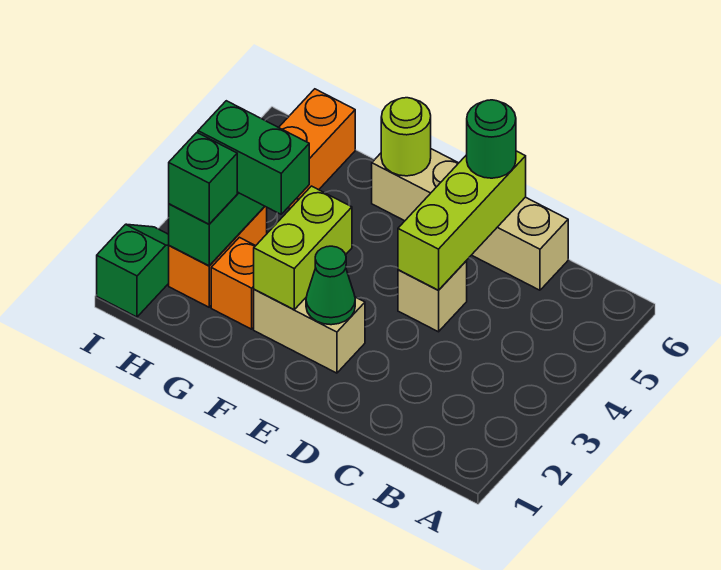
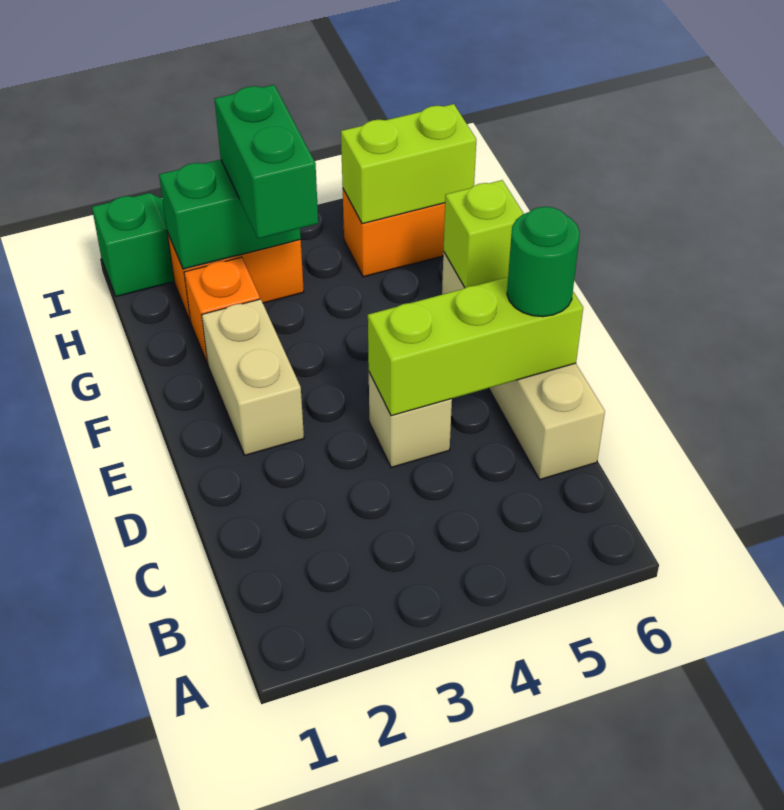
green 1x1 cone [306,246,355,325] -> none
lime 1x2 brick [254,186,352,309] -> lime 1x2 brick moved to [341,104,476,224]
lime 1x1 round brick [381,98,431,176] -> lime 1x1 brick [444,180,524,288]
green 1x1 brick [169,133,237,224] -> none

